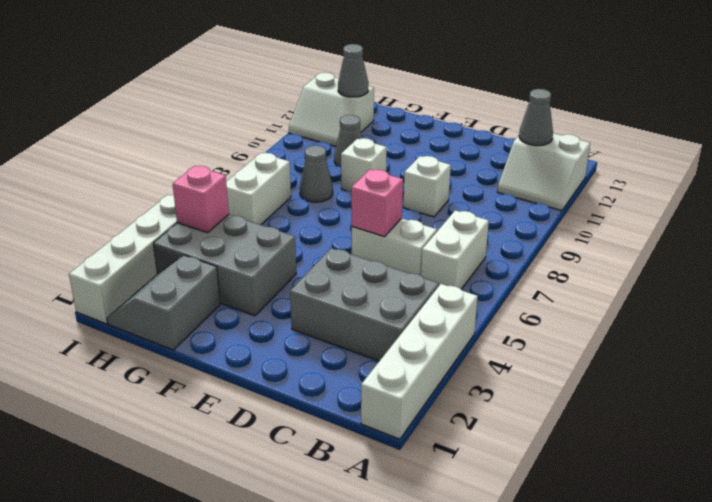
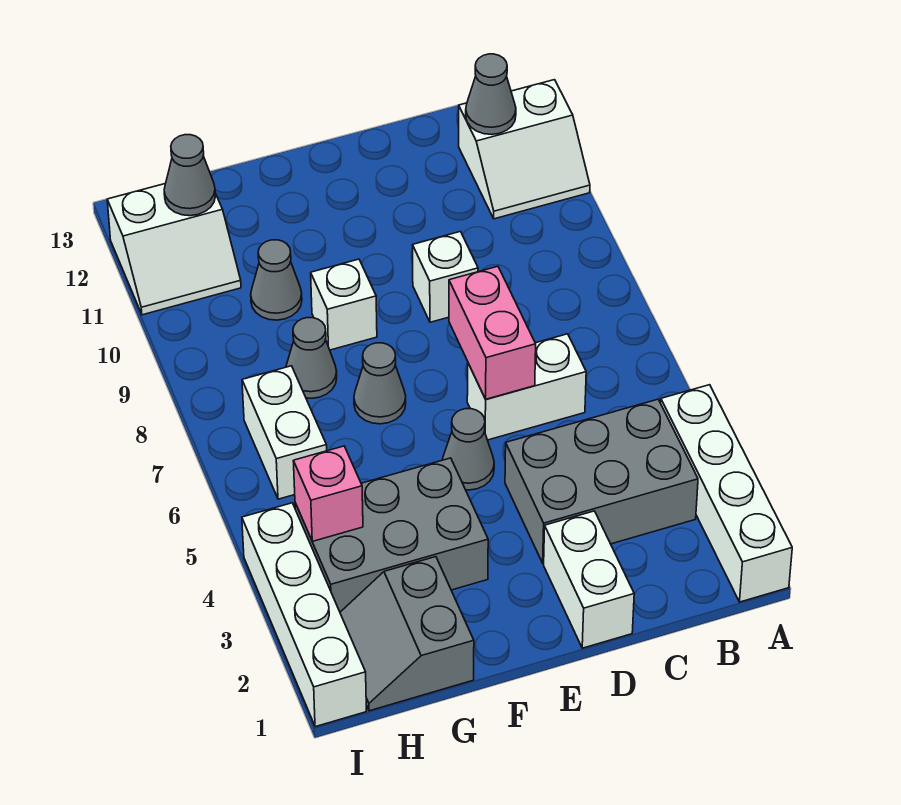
white 1x2 brick [421,210,489,289] -> white 1x2 brick moved to [544,511,634,648]
pink 1x1 brick [351,169,403,237] -> pink 1x2 brick [449,266,536,399]
none -> grey 1x1 cone [443,409,494,490]
none -> grey 1x1 cone [354,343,406,424]

